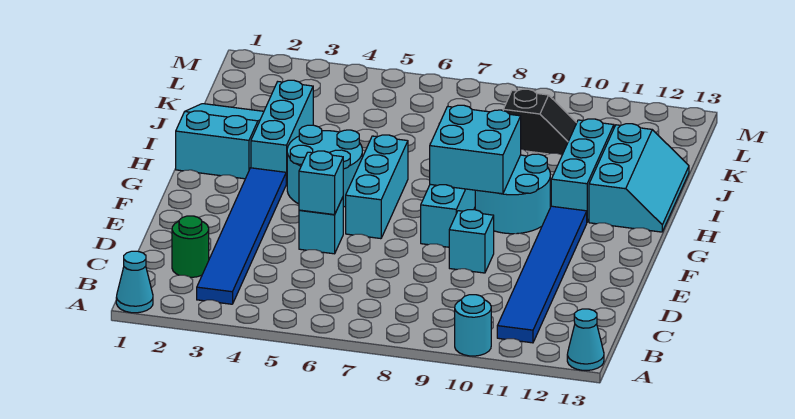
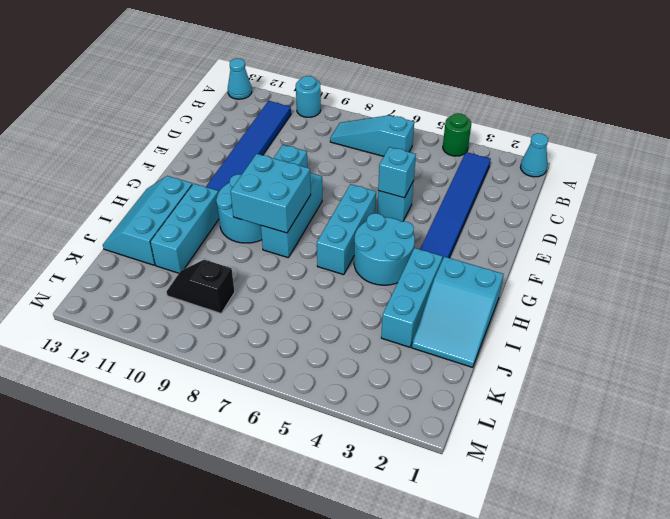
none -> cyan 1x3 slope [330,115,414,156]
green 1x1 round brick [172,216,209,277] -> green 1x1 round brick moved to [443,113,471,156]

